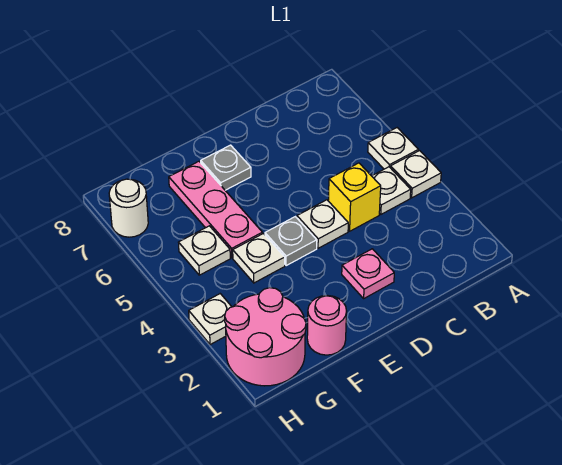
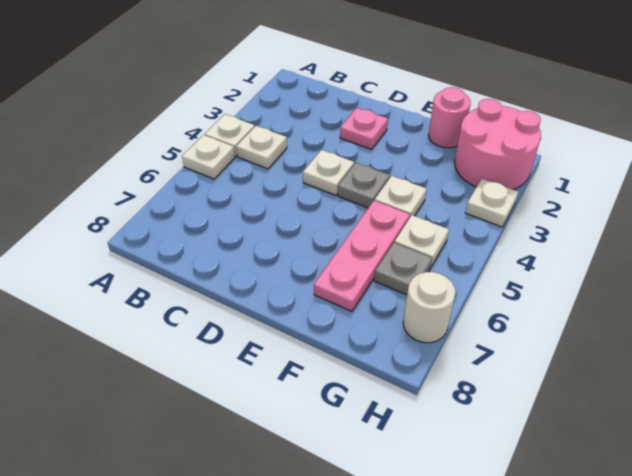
yellow 1x1 brick [328,163,381,231] -> none
grey 1x1 plate [201,145,251,190] -> grey 1x1 plate moved to [374,243,432,295]

